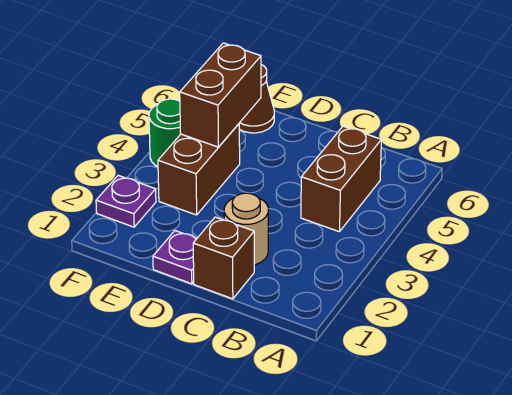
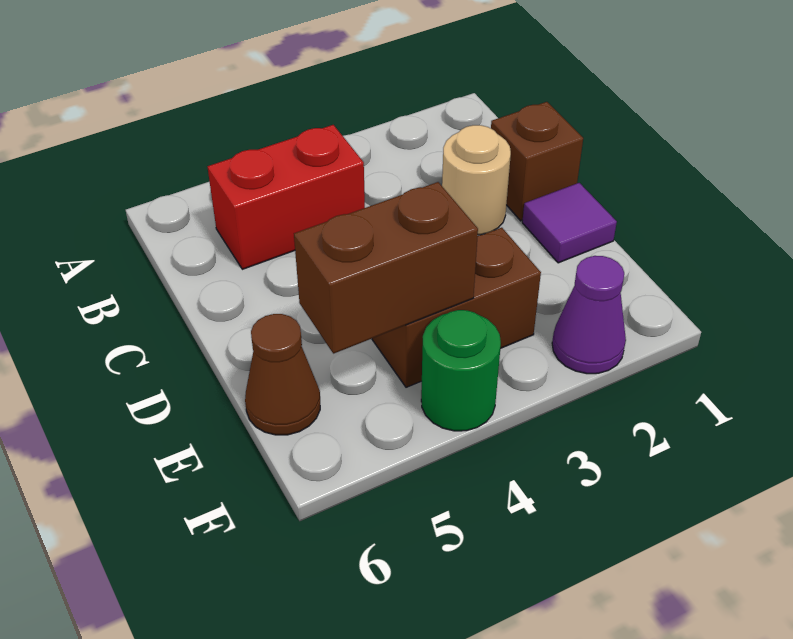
brown 1x2 brick [301,126,381,232] -> red 1x2 brick [208,125,365,269]
purple 1x1 plate [153,231,197,284] -> purple 1x1 tile [522,183,617,263]
purple 1x1 plate [96,175,156,227] -> purple 1x1 cone [552,256,626,374]

